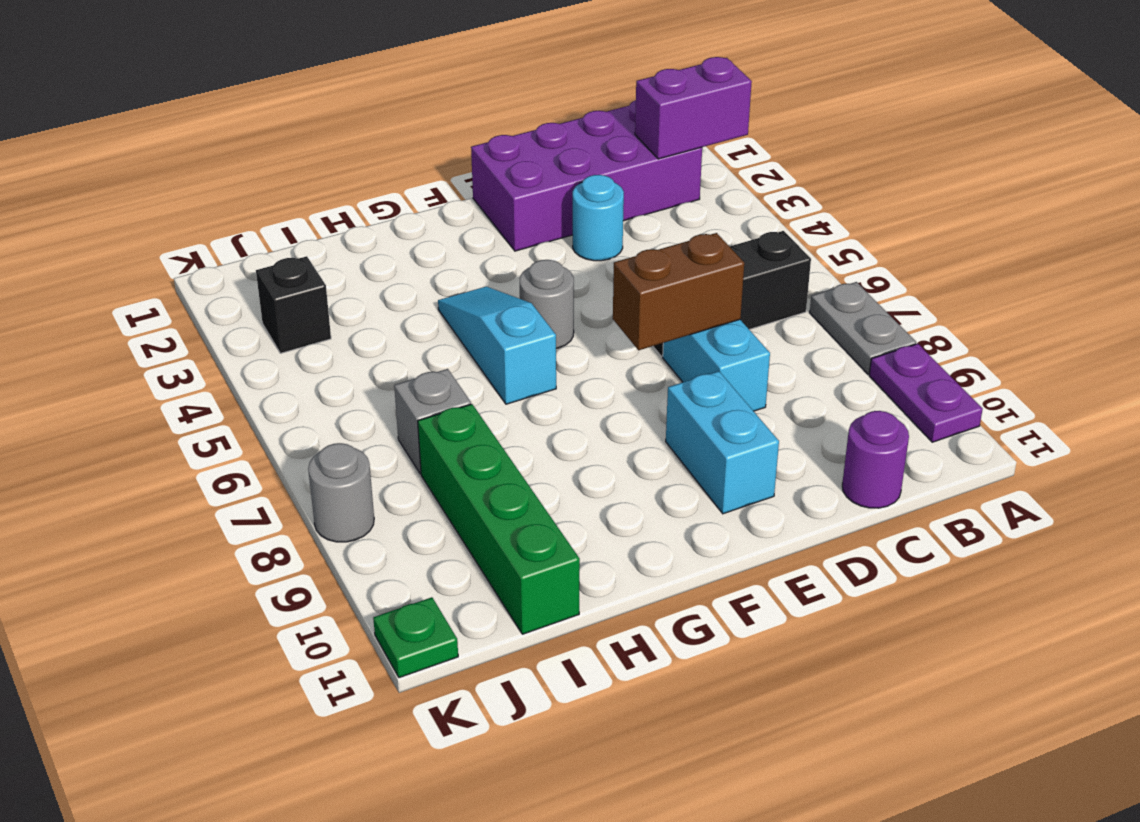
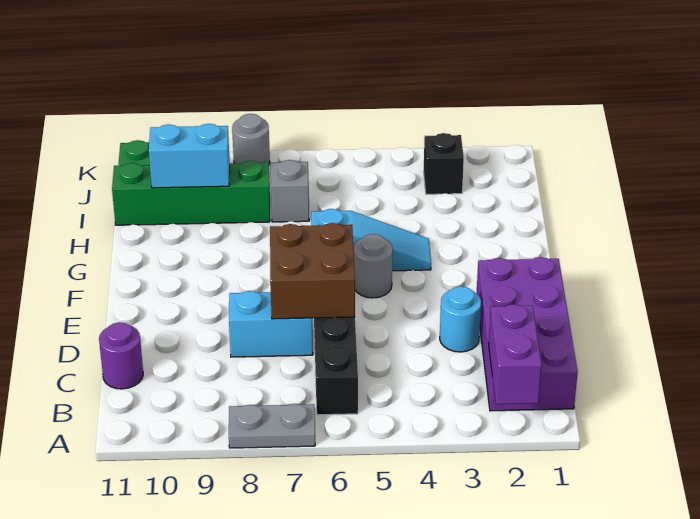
purple 1x2 plate [869,344,983,442] -> none
brown 1x2 brick [613,233,744,350] -> brown 2x2 brick [270,223,355,319]
cyan 1x2 brick [666,371,779,514] -> cyan 1x2 brick moved to [149,124,230,188]

